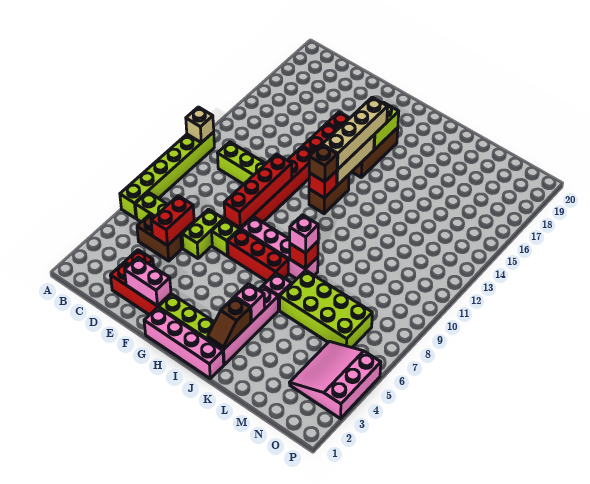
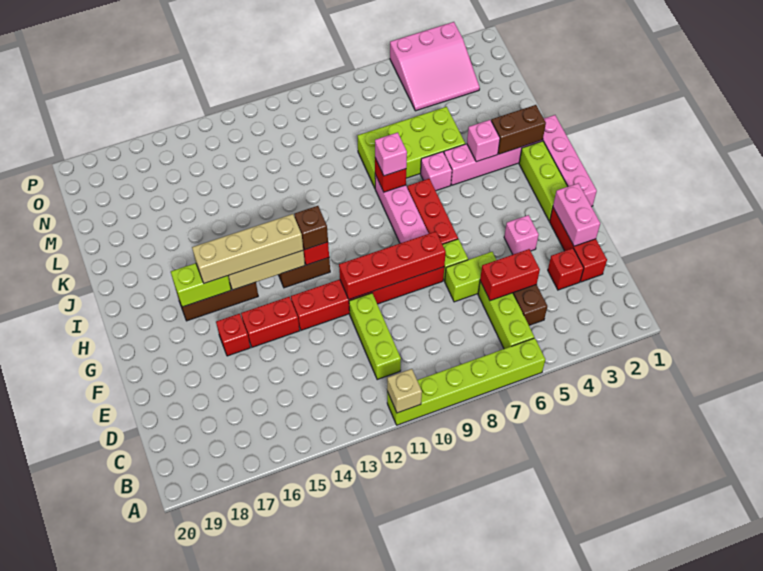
none -> pink 1x1 brick [504,215,539,254]
brown 1x2 slope [208,297,251,350] -> brown 1x2 brick [491,105,546,154]
lime 2x4 brick [280,270,372,348] -> lime 2x4 brick turned to [357,107,465,188]

